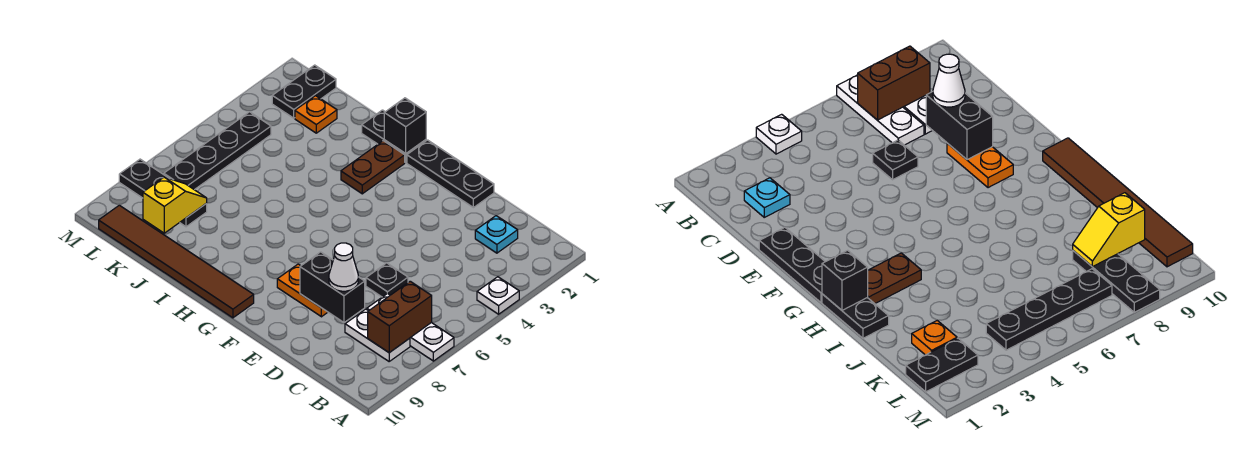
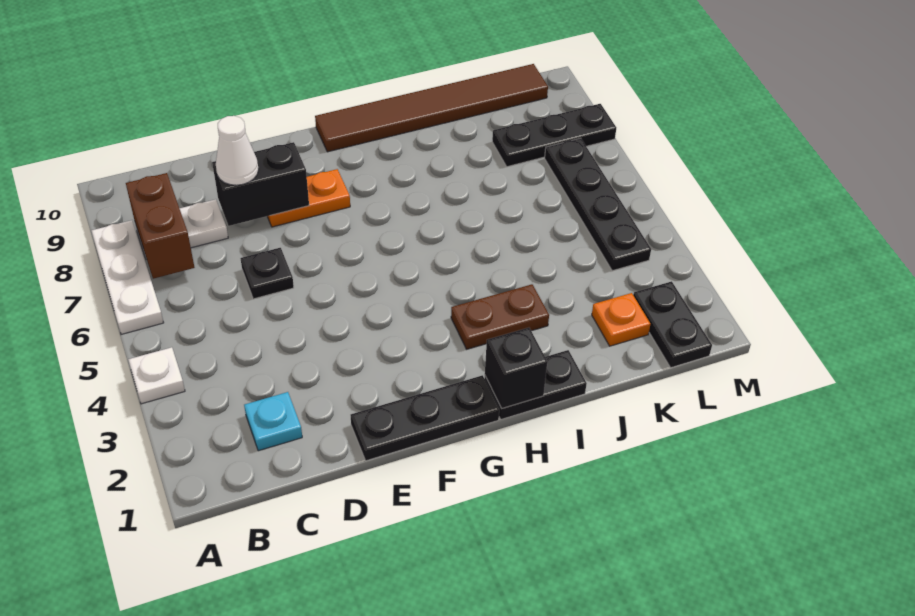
white 1x3 plate [367,293,454,361] -> white 1x3 plate turned to [92,220,164,334]
brown 1x2 plate [341,141,405,194] -> brown 1x2 plate turned to [451,284,549,349]
yellow 1x2 slope [143,177,207,233] -> none

